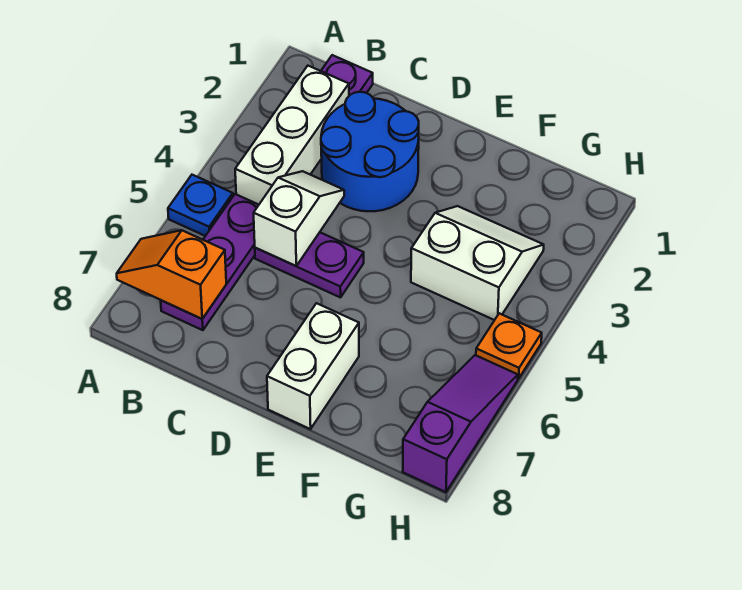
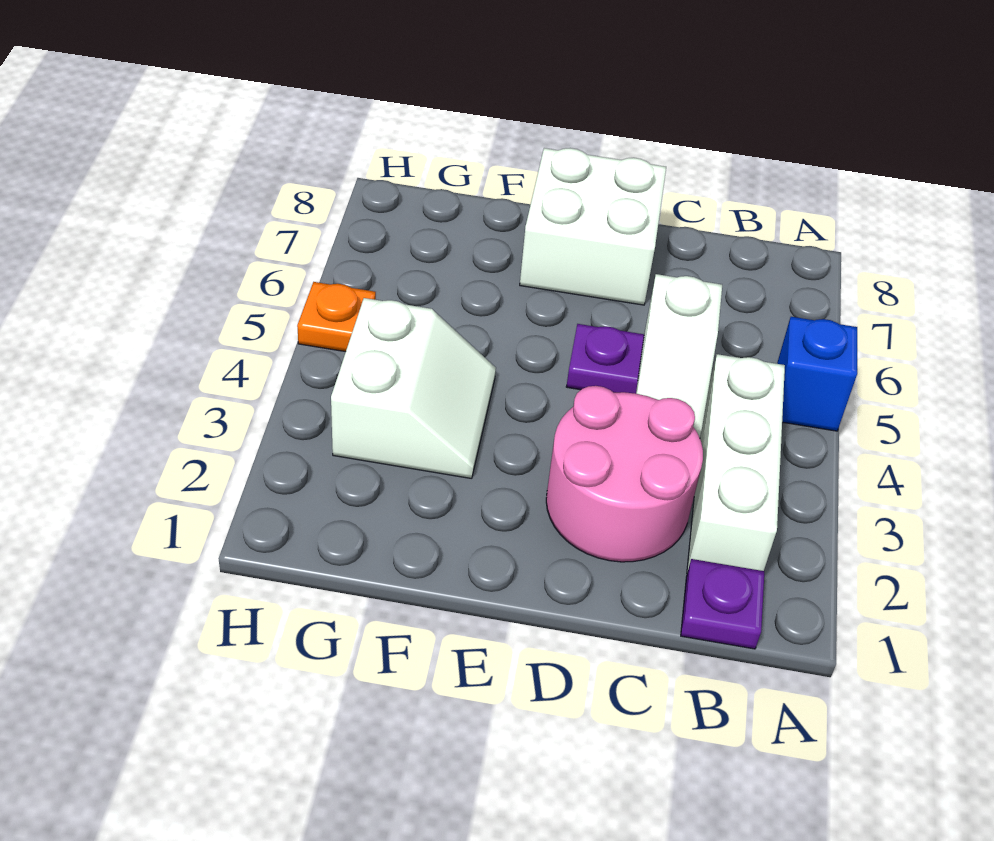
blue 1x1 plate [168,175,233,236] -> blue 1x1 brick [777,317,857,431]
orange 1x2 slope [117,230,226,319] -> none
purple 1x3 plate [161,194,258,330] -> none
blue 2x2 round brick [321,92,419,211] -> pink 2x2 round brick [546,386,703,562]
white 1x2 brick [267,303,359,429] -> white 2x2 brick [520,148,666,305]
white 2x2 slope [411,206,544,320] -> white 2x2 slope turned to [331,298,496,479]
purple 1x3 slope [403,355,518,492] -> none

